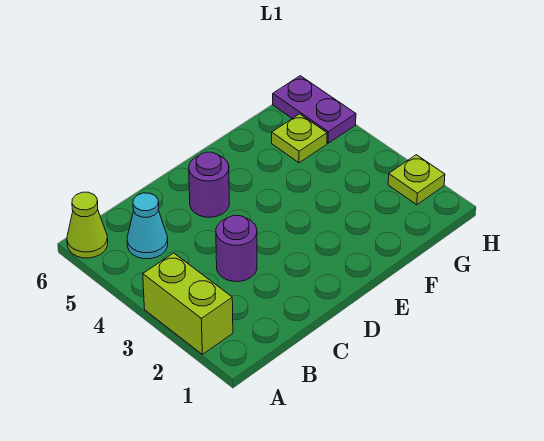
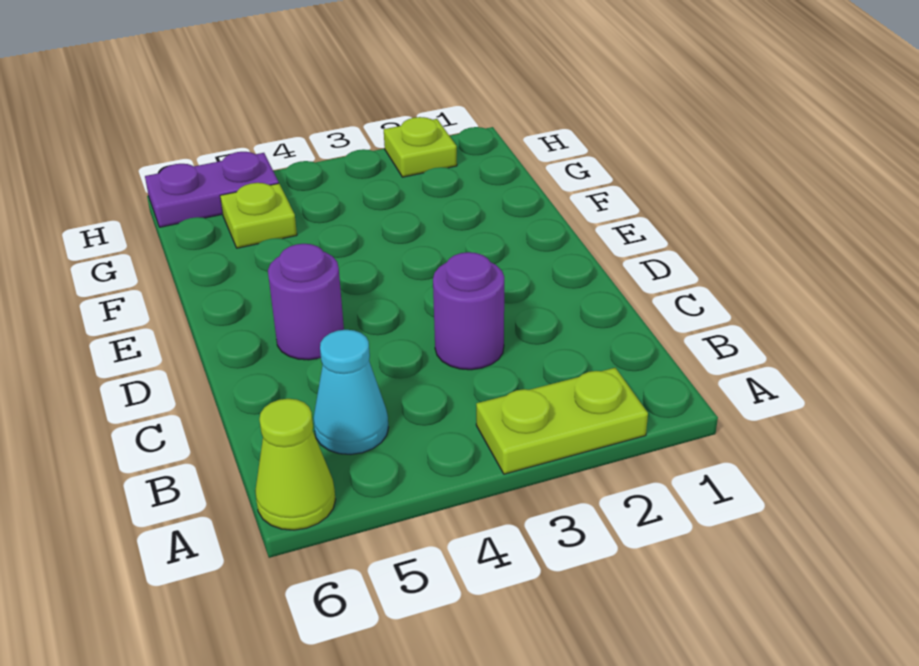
lime 1x2 brick [143,253,233,354] -> lime 1x2 plate [476,368,648,474]

